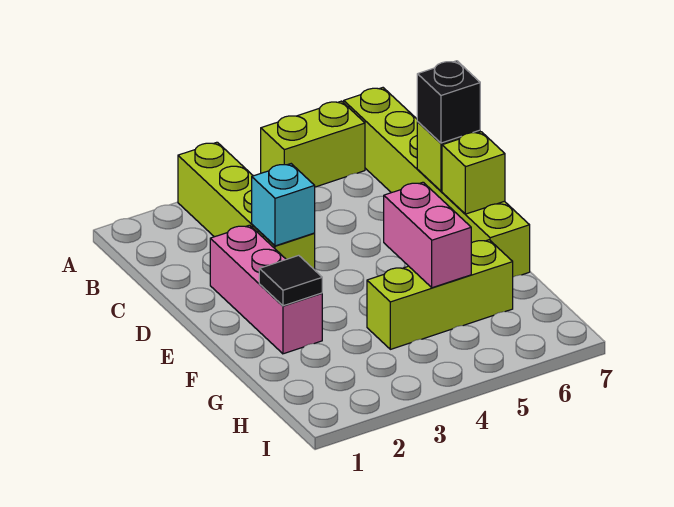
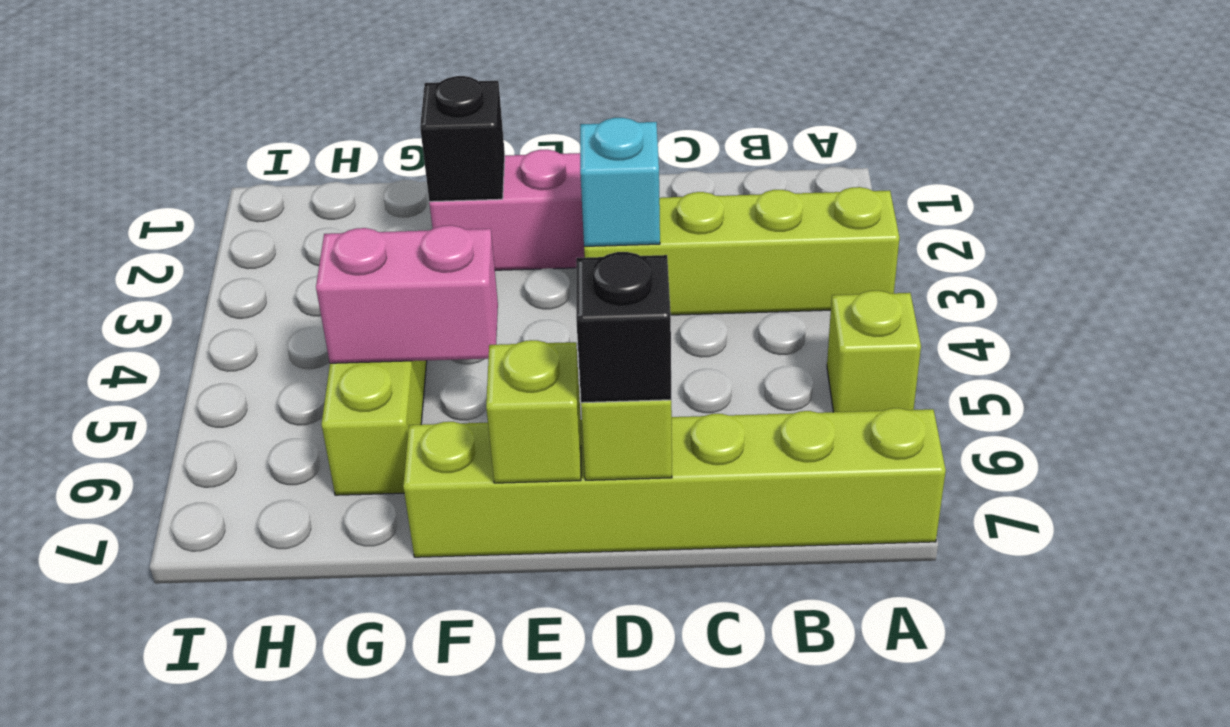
lime 1x2 brick [261,101,365,187] -> lime 1x1 brick [827,290,921,412]
black 1x1 tile [259,255,322,306] -> black 1x1 brick [420,76,505,202]

